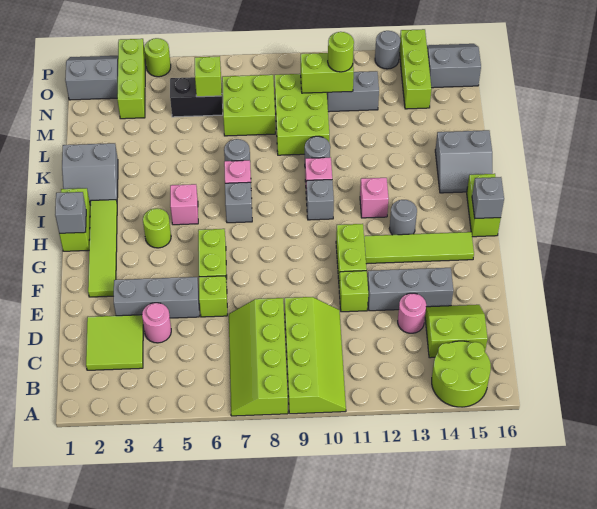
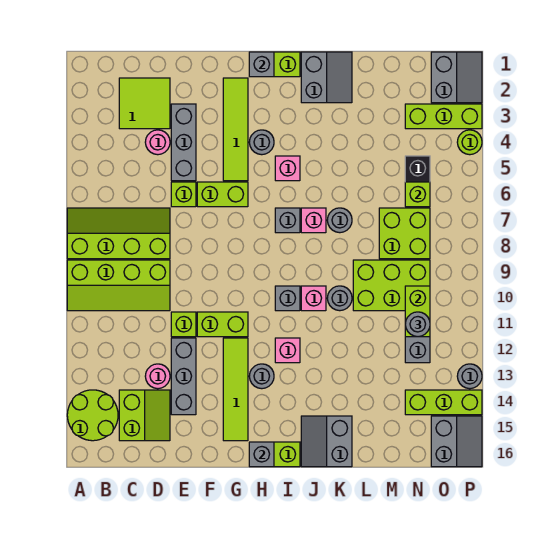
lime 1x4 tile [88,200,117,297] -> lime 1x4 tile turned to [223,78,248,181]
lime 1x1 round brick [143,208,171,248] -> grey 1x1 round brick [249,130,274,155]
grey 2x2 slope [62,143,118,205] -> grey 2x2 slope turned to [301,52,352,103]
lime 1x1 round brick [328,32,354,72] -> grey 1x1 round brick [405,312,430,337]

